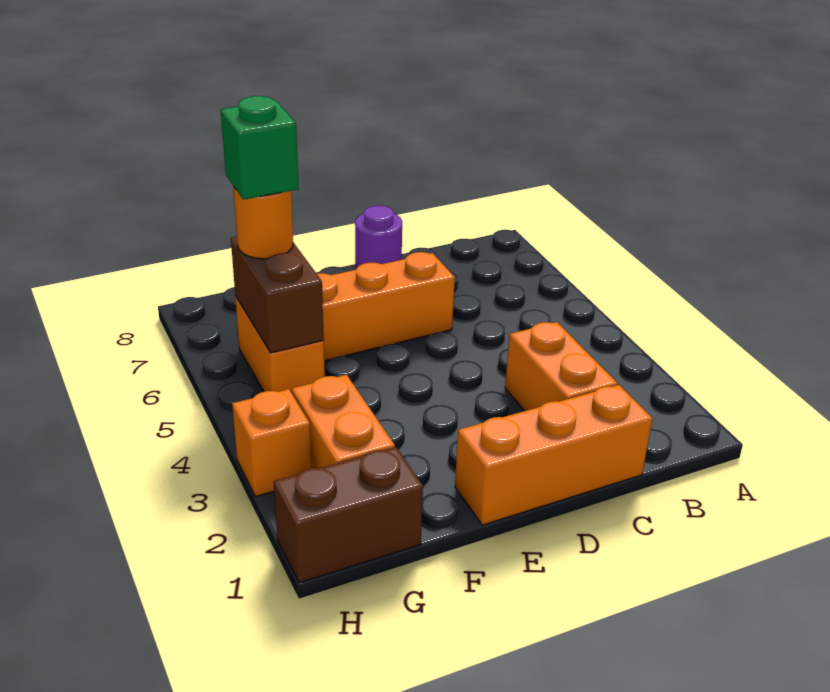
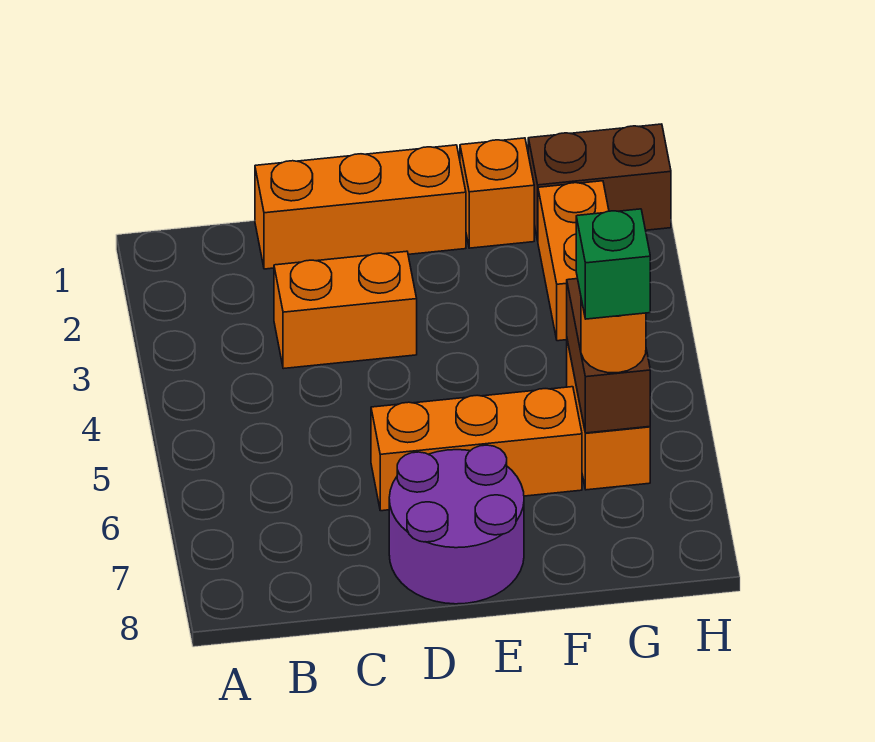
orange 1x2 brick [505,322,618,411] -> orange 1x2 brick turned to [274,251,417,369]
purple 1x1 round brick [355,206,402,269] -> purple 2x2 round brick [389,445,524,604]
orange 1x1 brick [232,389,312,496] -> orange 1x1 brick moved to [460,138,534,248]

